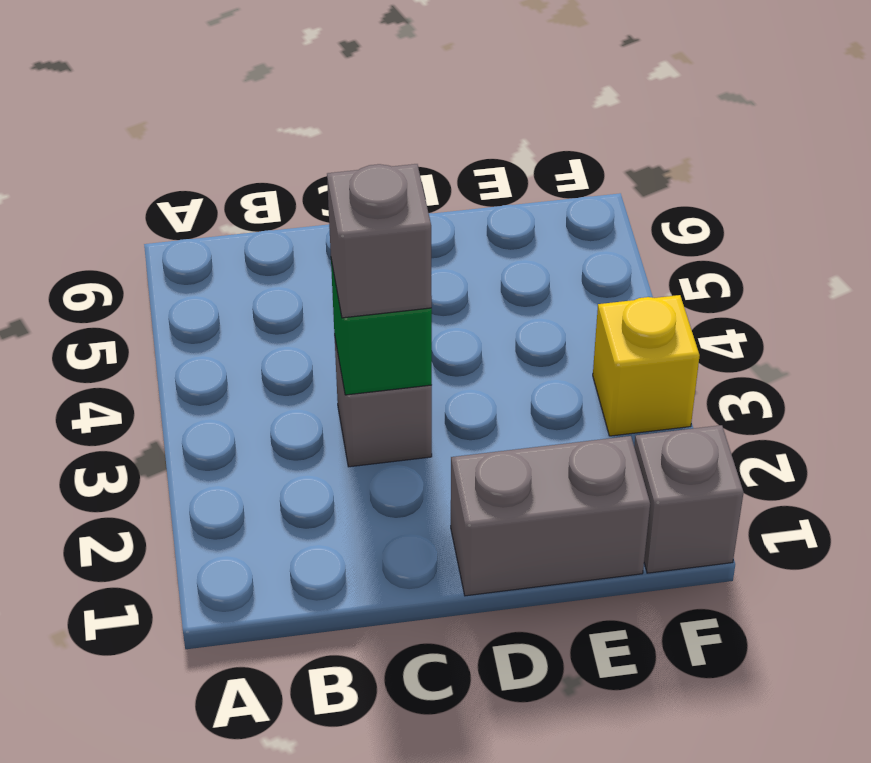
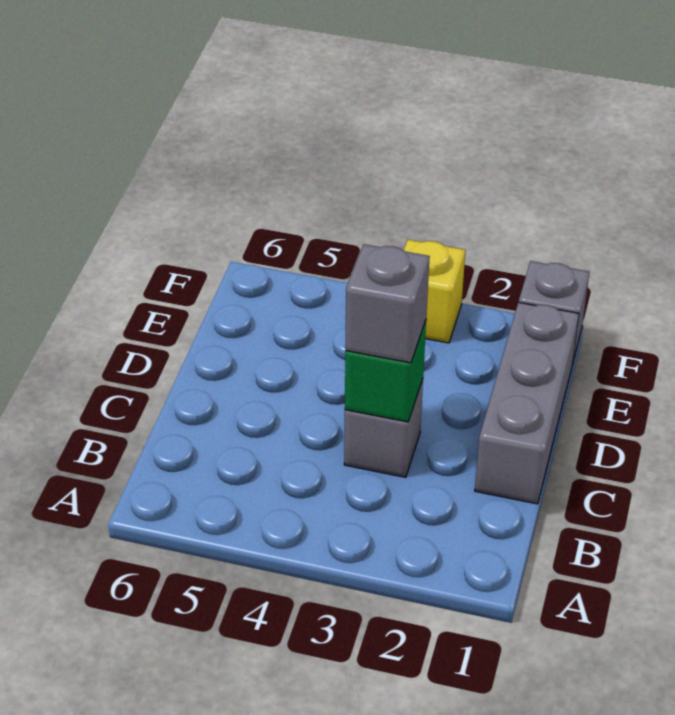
grey 1x2 brick [451,436,650,596] -> grey 1x3 brick [475,302,579,504]

